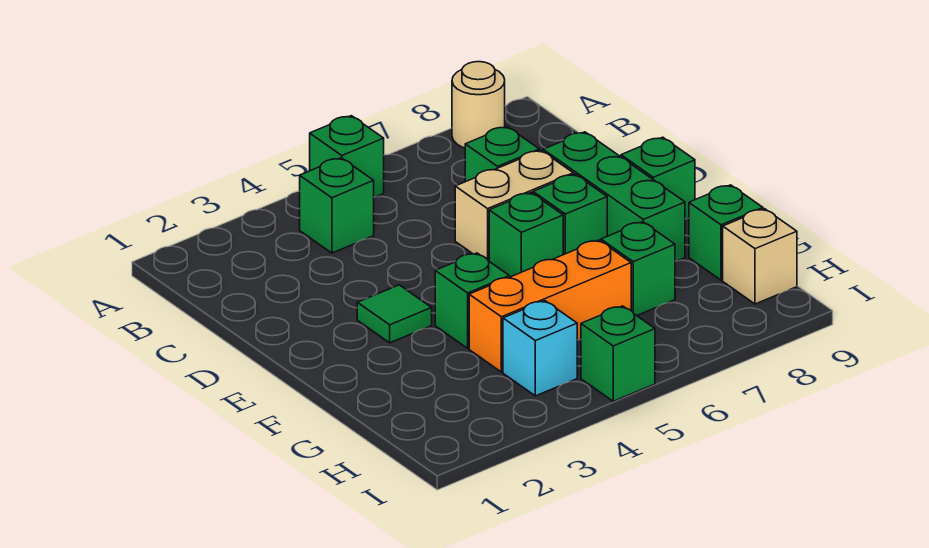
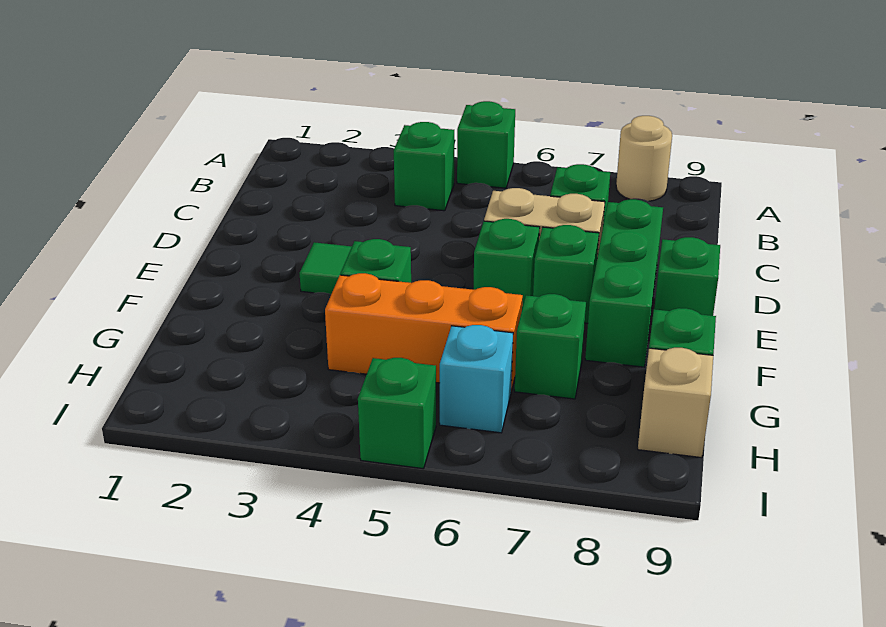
cyan 1x1 brick [503,301,577,396] -> cyan 1x1 brick moved to [440,325,513,433]

